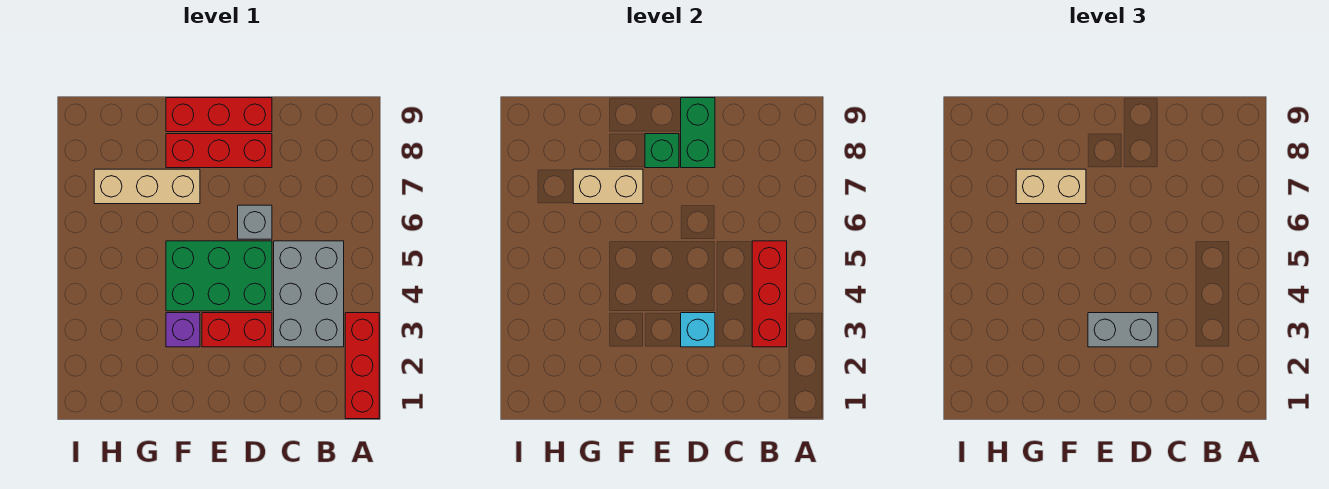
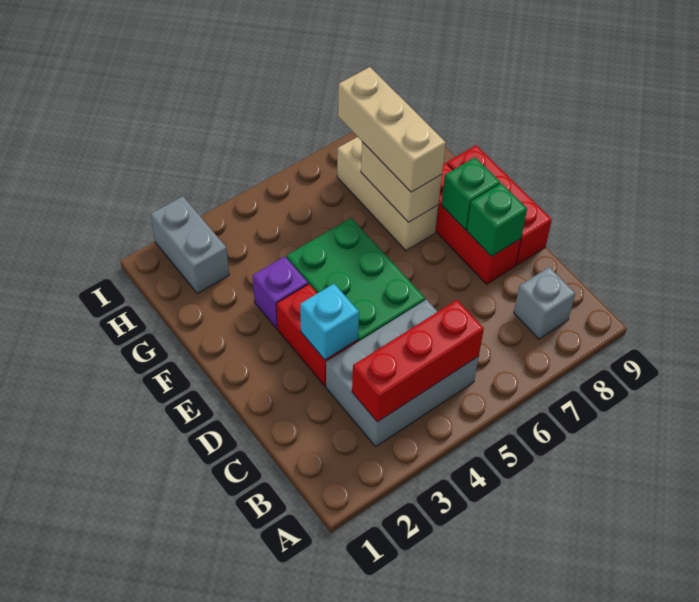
red 1x3 brick [345,313,379,419] -> none
grey 1x2 brick [1088,313,1158,347] -> grey 1x2 brick moved to [151,196,229,293]
grey 1x1 brick [238,205,272,239] -> grey 1x1 brick moved to [514,267,575,339]
green 1x2 brick [681,98,715,168] -> green 1x1 brick [467,183,527,256]
tan 1x2 brick [1016,169,1086,204] -> tan 1x3 brick [338,67,446,192]

